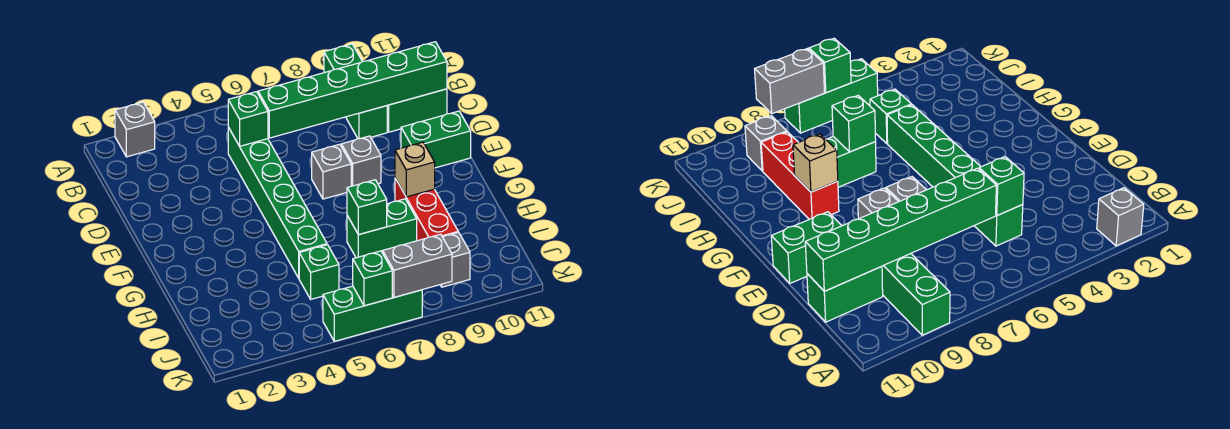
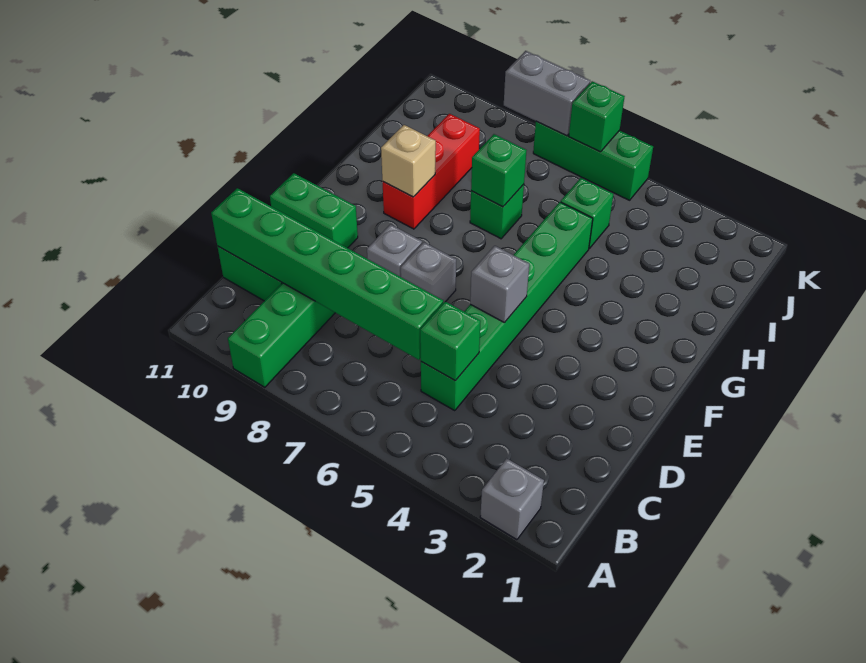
green 1x2 brick [347,199,417,258] -> green 1x1 brick [470,184,524,239]
grey 1x1 brick [441,232,470,287] -> grey 1x1 brick moved to [470,246,529,323]

